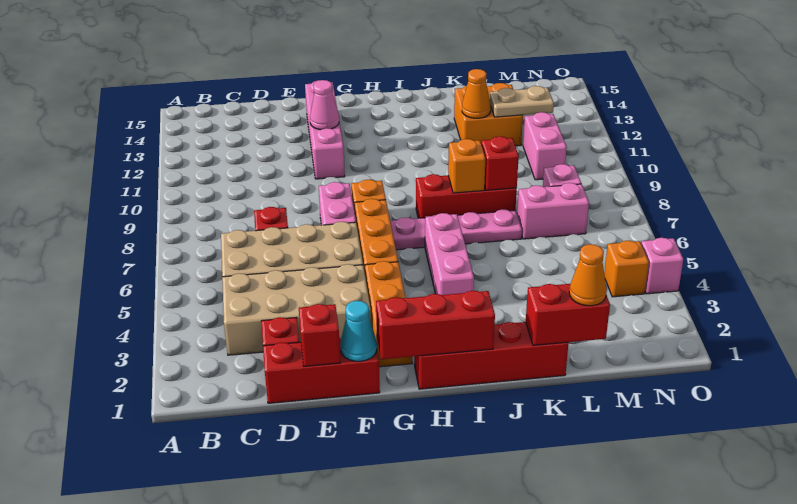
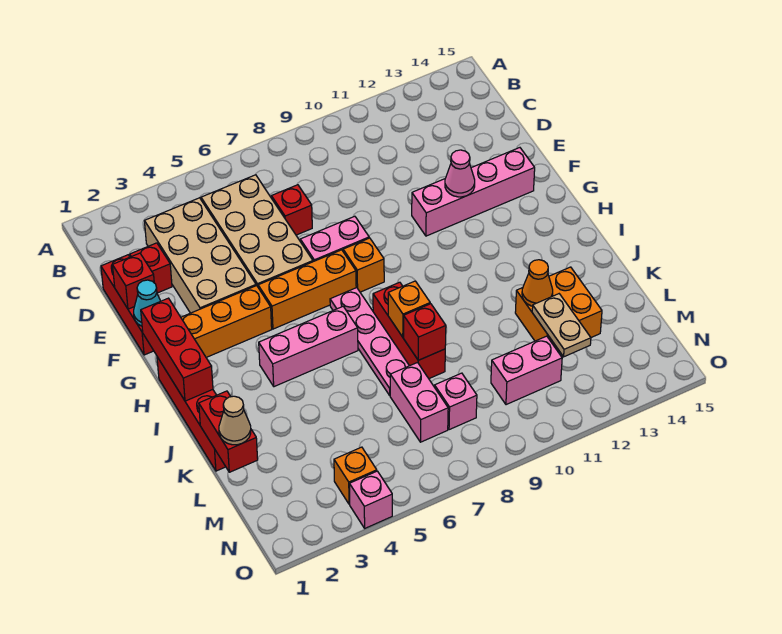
orange 1x1 cone [569,244,607,306] -> tan 1x1 cone [219,396,251,445]

